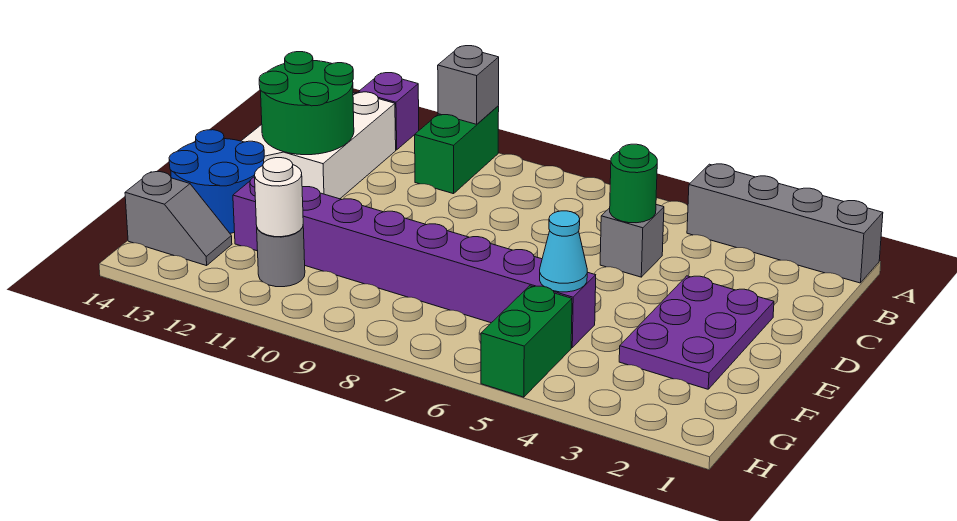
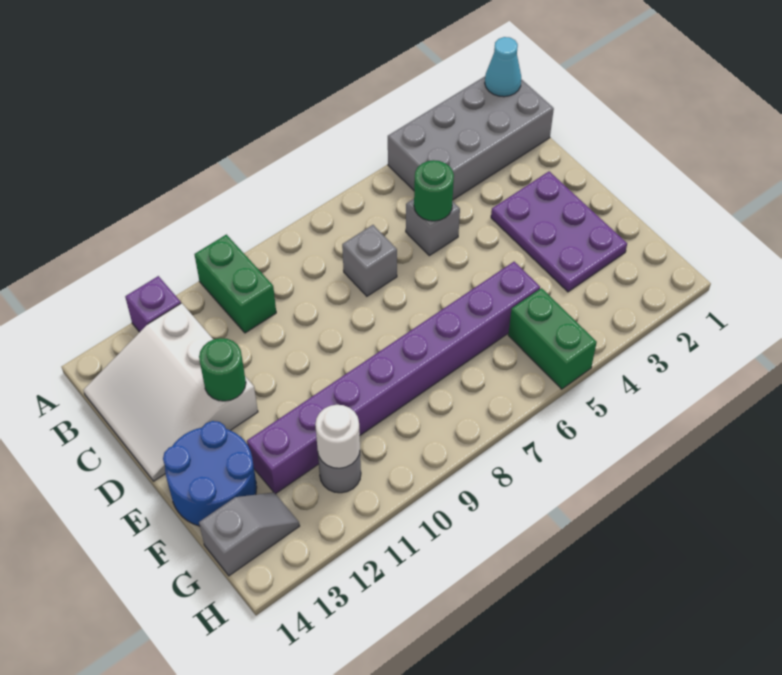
grey 1x4 brick [687,164,883,283] -> grey 2x4 brick [388,77,554,200]
grey 1x1 brick [438,46,499,124] -> grey 1x1 brick moved to [342,225,397,296]
green 2x2 round brick [259,52,354,155] -> green 1x1 round brick [199,338,246,401]
cyan 1x1 cone [540,211,587,292] -> cyan 1x1 cone moved to [485,37,521,97]

